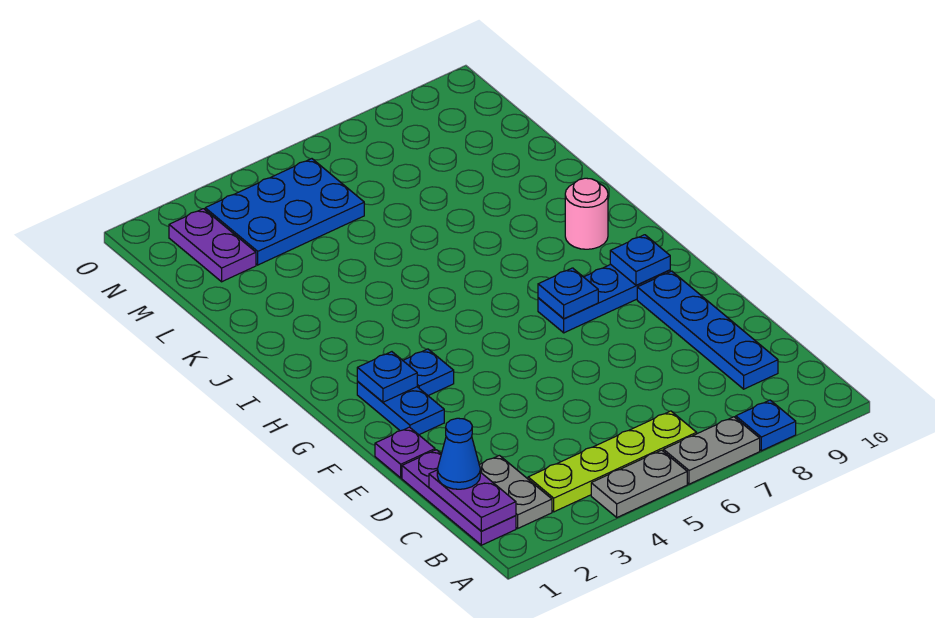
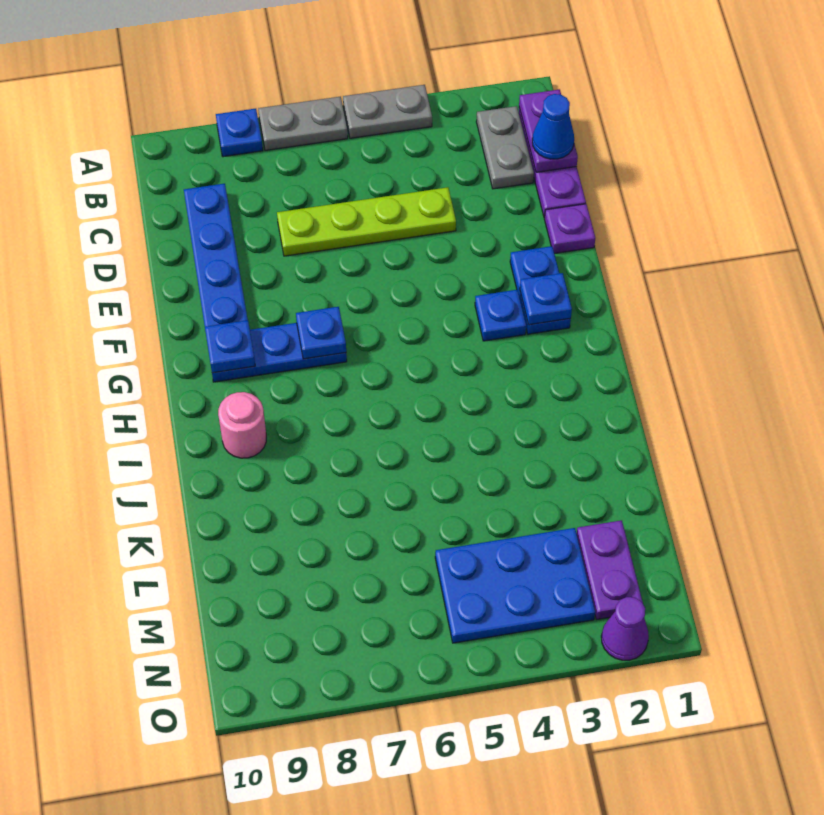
lime 1x4 plate [528,411,697,512] -> lime 1x4 plate moved to [277,187,456,256]
none -> purple 1x1 cone [601,597,649,660]

